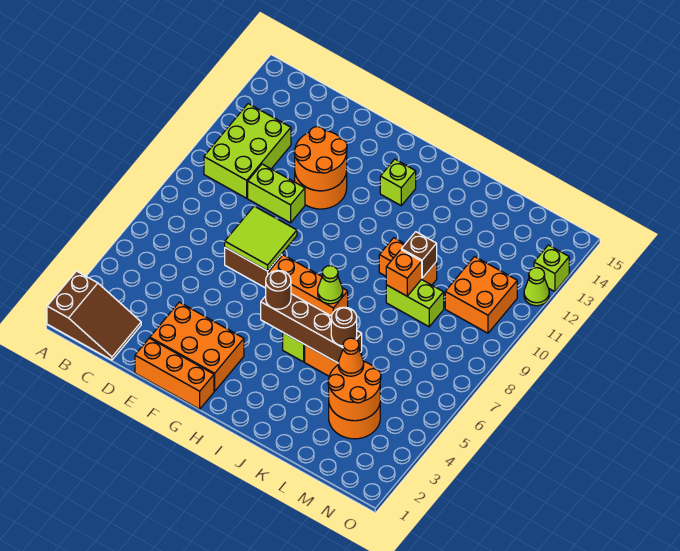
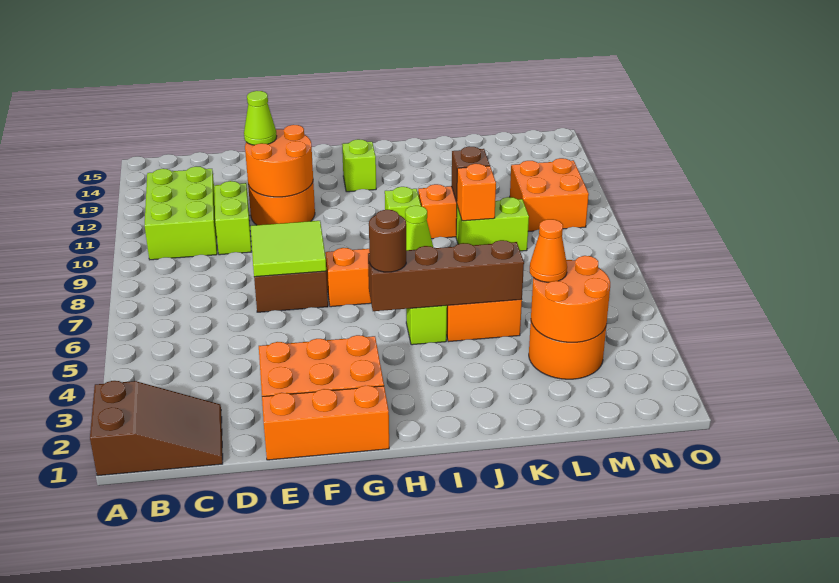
lime 1x2 brick [248,164,305,223] -> lime 1x2 brick turned to [214,181,251,255]
brown 1x1 round brick [331,307,357,346] -> none
lime 1x1 cone [524,268,549,306] -> lime 1x1 cone moved to [244,91,277,145]
lime 1x1 brick [534,245,569,292] -> lime 1x1 brick moved to [385,187,421,220]

